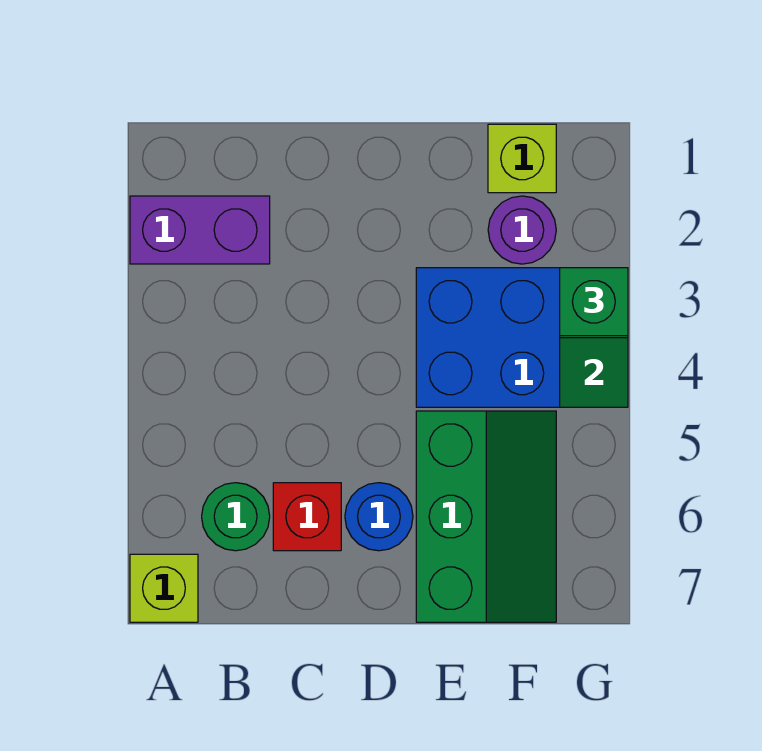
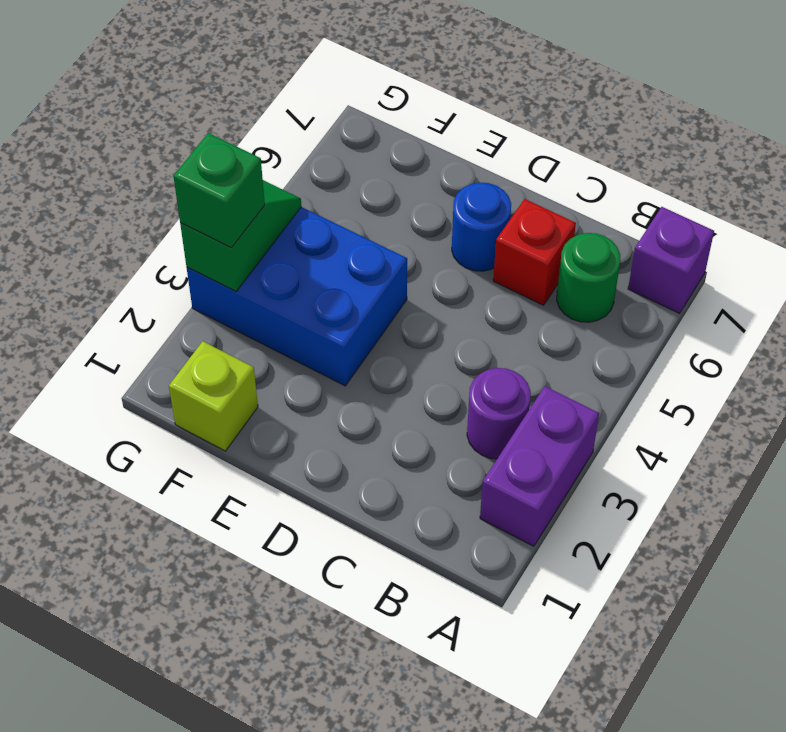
purple 1x2 brick [130,196,270,264] -> purple 1x2 brick turned to [480,387,599,546]
lime 1x1 brick [130,554,198,622] -> purple 1x1 brick [628,207,714,313]
green 2x3 slope [416,411,556,622] -> none
purple 1x1 round brick [488,196,556,264] -> purple 1x1 round brick moved to [467,368,531,459]

